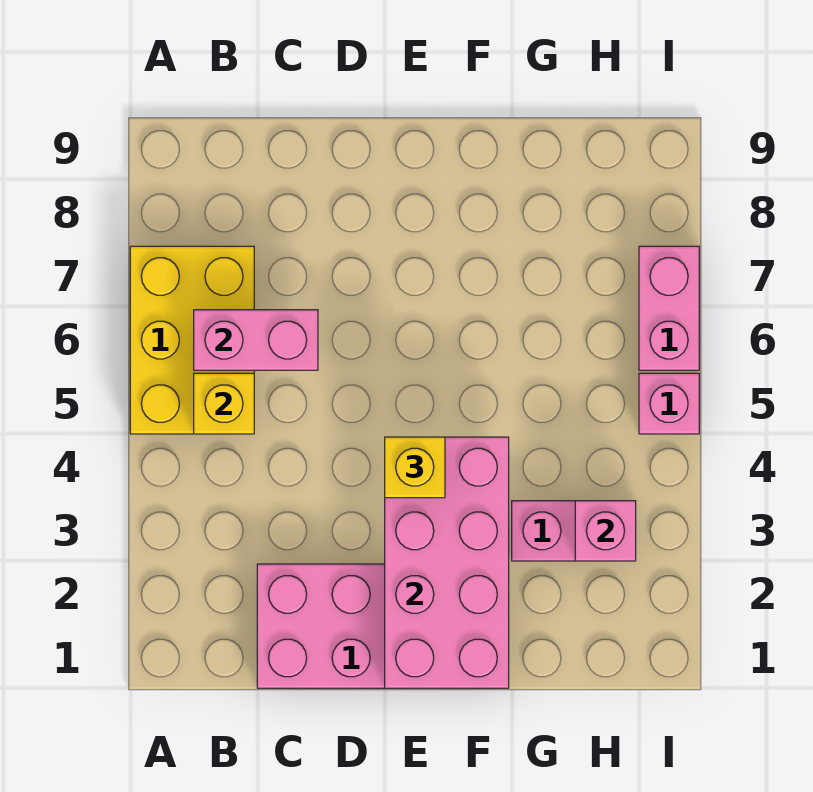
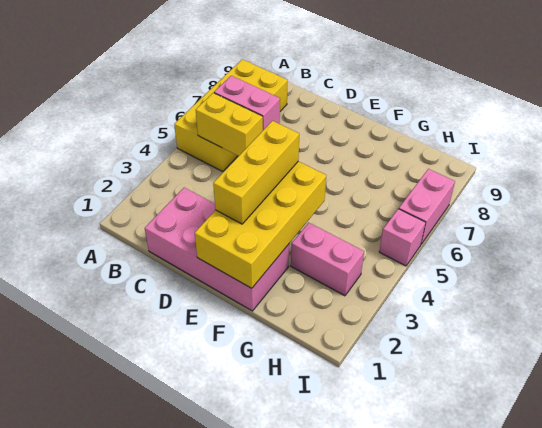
yellow 2x3 brick [130,246,254,434] -> yellow 2x4 brick [174,59,288,171]
yellow 1x1 brick [194,373,254,434] -> yellow 1x2 brick [196,93,263,156]
pink 2x4 brick [385,437,509,688] -> yellow 2x4 brick [195,161,326,288]
yellow 1x1 brick [385,437,445,498] -> yellow 1x3 brick [213,121,299,224]
pink 1x1 brick [575,501,636,561] -> none

